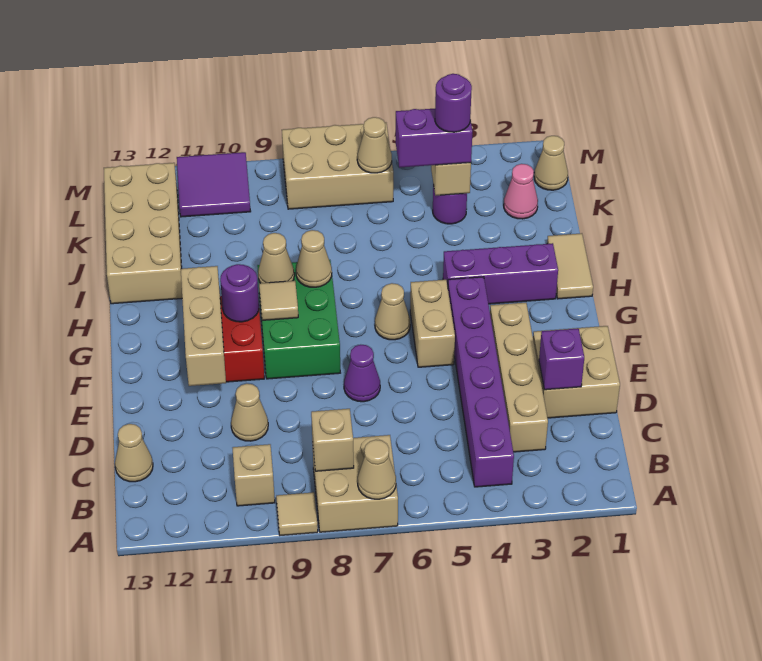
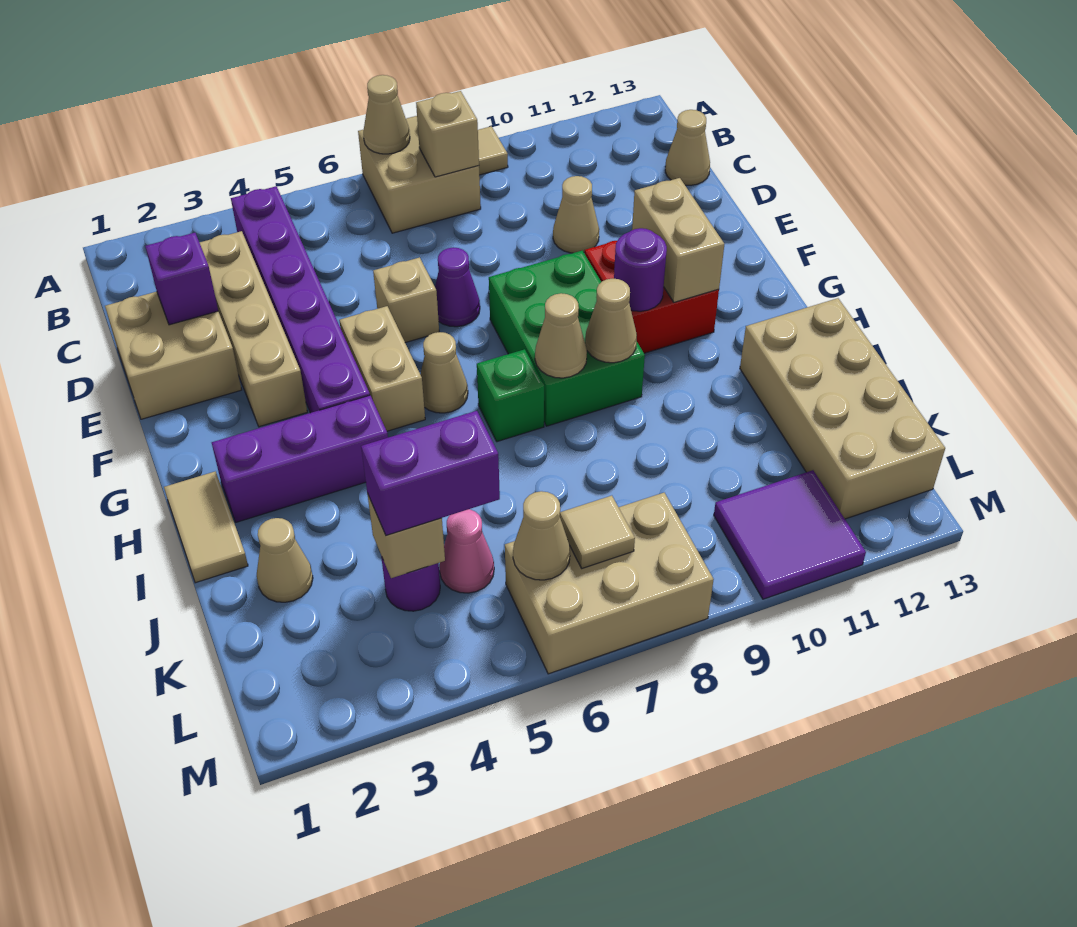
tan 1x1 brick [233,444,275,506] -> tan 1x1 brick moved to [373,257,439,343]
tan 1x3 brick [181,266,226,386] -> tan 1x2 brick [632,178,724,302]
tan 1x1 tile [259,281,298,320] -> tan 1x1 tile moved to [560,496,635,568]
none -> green 1x1 brick [477,349,544,442]
pink 1x1 cone [504,164,538,219] -> pink 1x1 cone moved to [439,509,494,593]
purple 1x1 round brick [435,74,472,132] -> none
tan 1x1 cone [534,136,568,190] -> tan 1x1 cone moved to [257,518,313,602]

